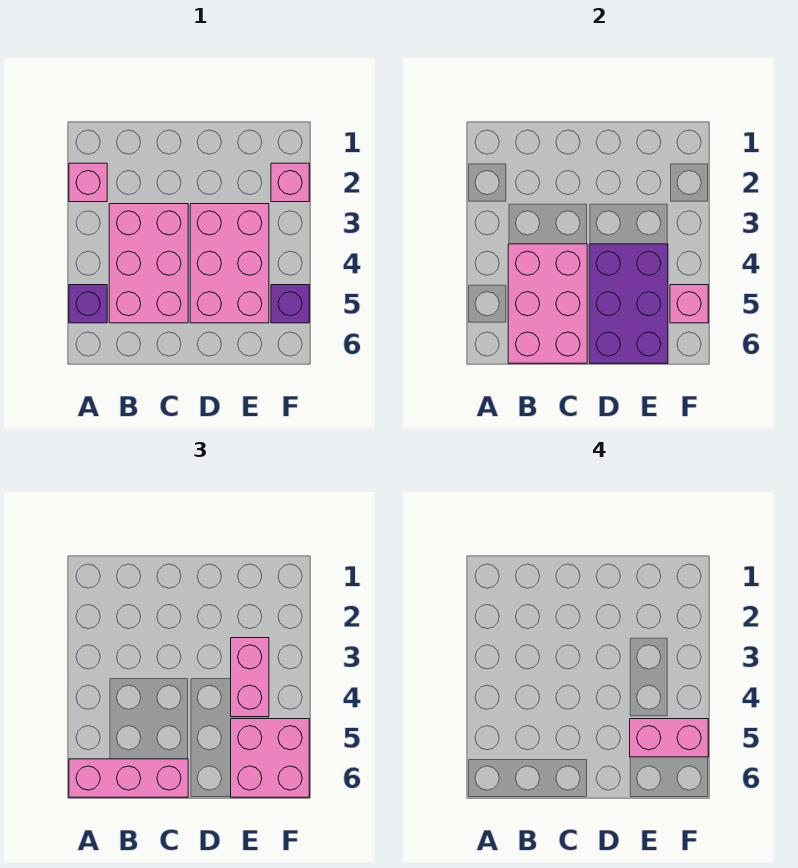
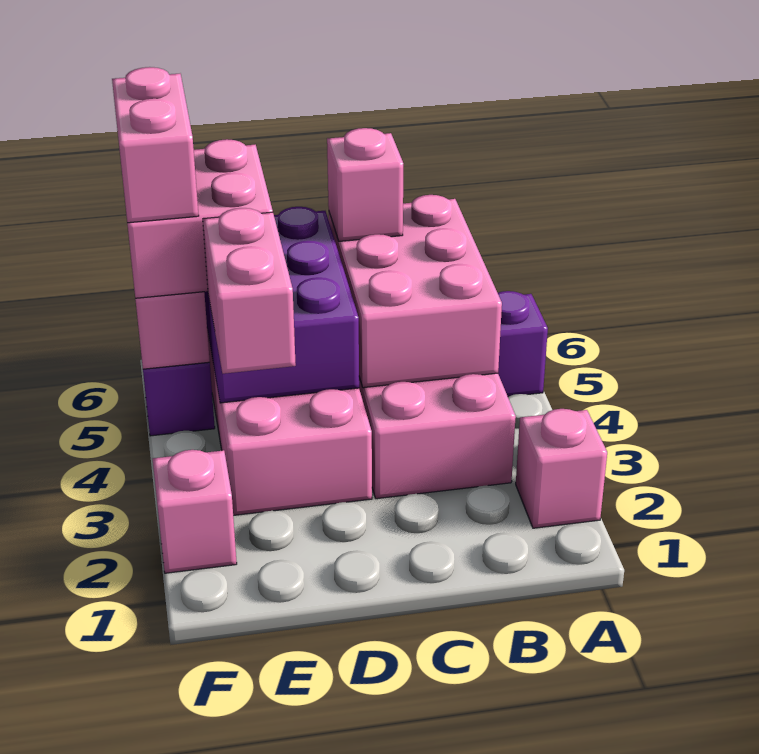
pink 1x3 brick [69,759,188,797] -> pink 1x1 brick [327,128,403,241]
pink 1x2 brick [630,719,708,757] -> pink 1x2 brick turned to [112,67,199,223]

